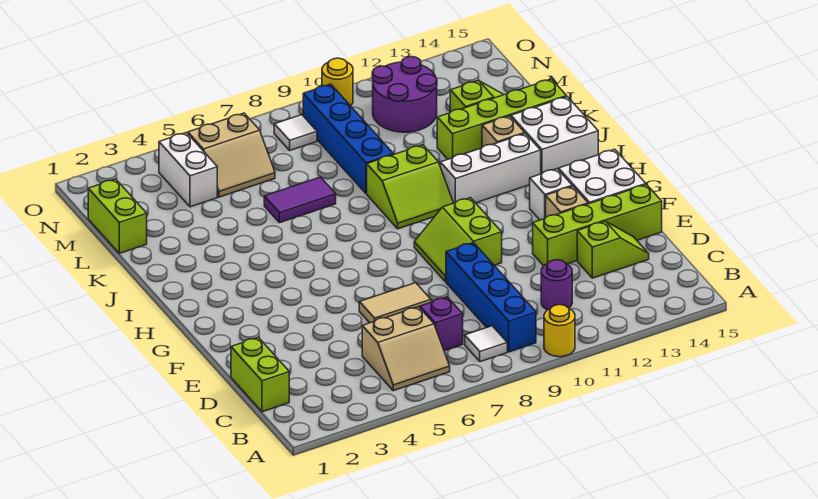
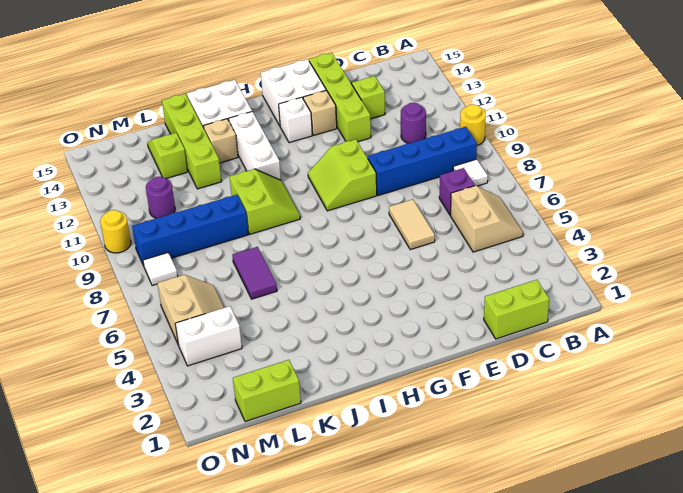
lime 2x2 slope [414,198,502,282] -> lime 2x2 slope turned to [308,139,377,211]
purple 2x2 round brick [372,57,437,132] -> purple 1x1 round brick [146,177,175,218]

